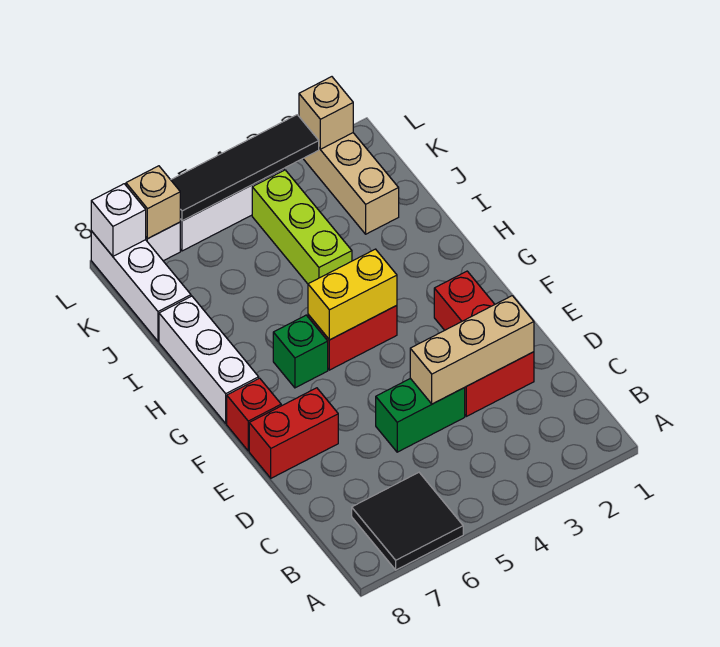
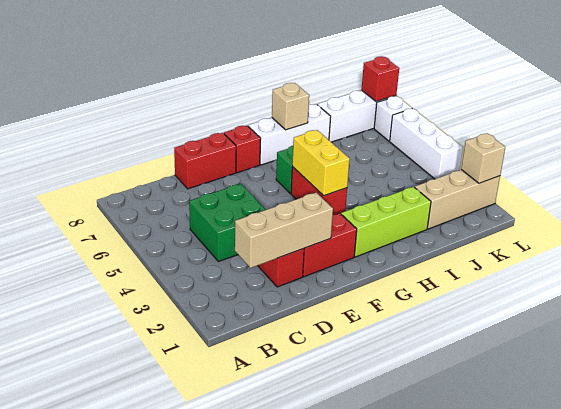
black 2x2 tile [352,473,463,570] -> none
tan 1x3 brick [410,296,534,404] -> tan 1x3 brick turned to [235,193,333,268]
green 1x2 brick [376,378,465,452] -> green 2x2 brick [189,184,266,262]
red 1x2 brick [249,388,338,478] -> red 1x2 brick turned to [174,133,236,189]
lime 1x3 brick [252,170,352,284] -> lime 1x3 brick moved to [341,187,431,257]
black 1x4 tile [171,115,319,221] -> none
tan 1x1 brick [126,166,180,239] -> tan 1x1 brick moved to [272,83,309,130]
white 1x1 brick [91,184,146,256] -> red 1x1 brick [361,56,399,102]

